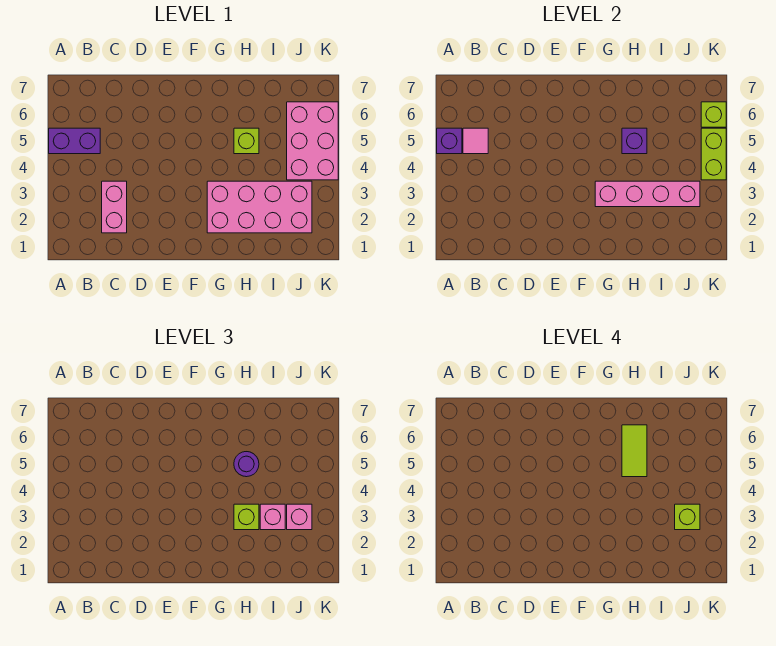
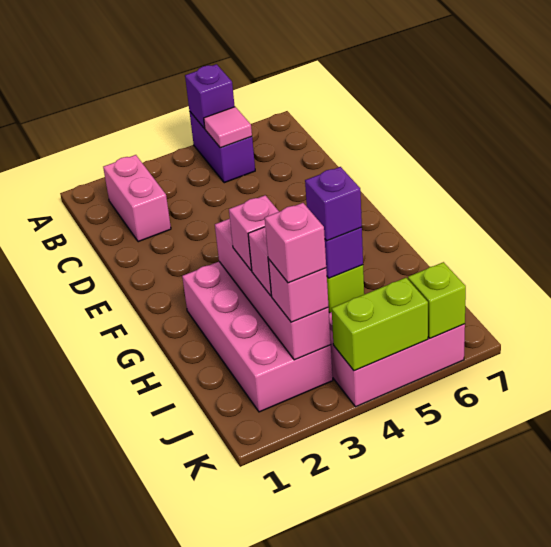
pink 1x2 brick [102,181,127,233] -> pink 1x2 brick turned to [103,155,171,242]
lime 1x1 brick [234,504,259,530] -> pink 1x1 brick [229,195,279,271]
purple 1x1 round brick [234,452,259,477] -> purple 1x1 brick [305,167,362,241]
lime 1x2 tile [622,425,647,477] -> none
lime 1x1 brick [675,504,700,530] -> pink 1x1 brick [265,203,326,283]

